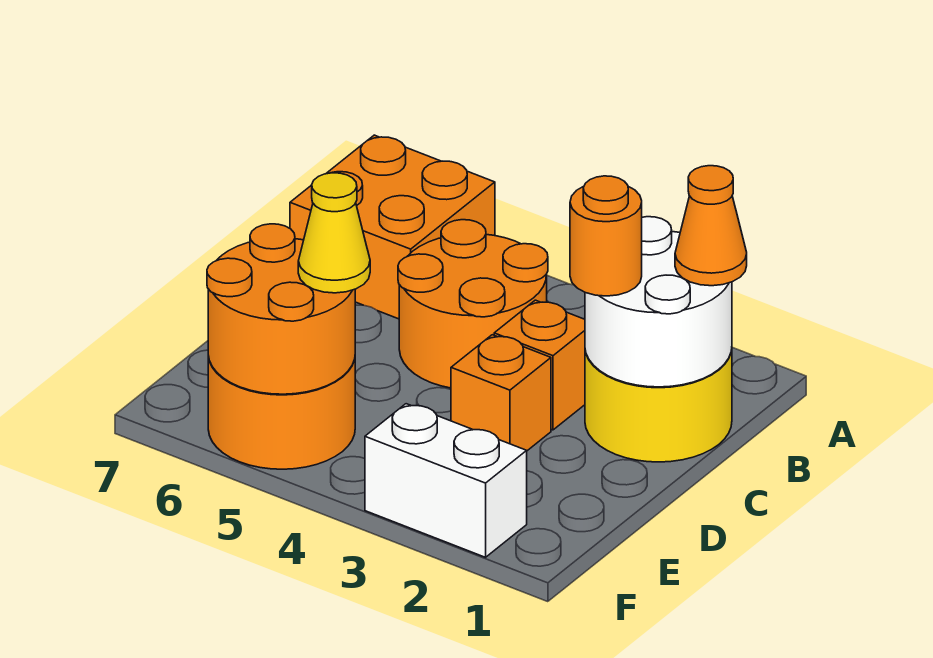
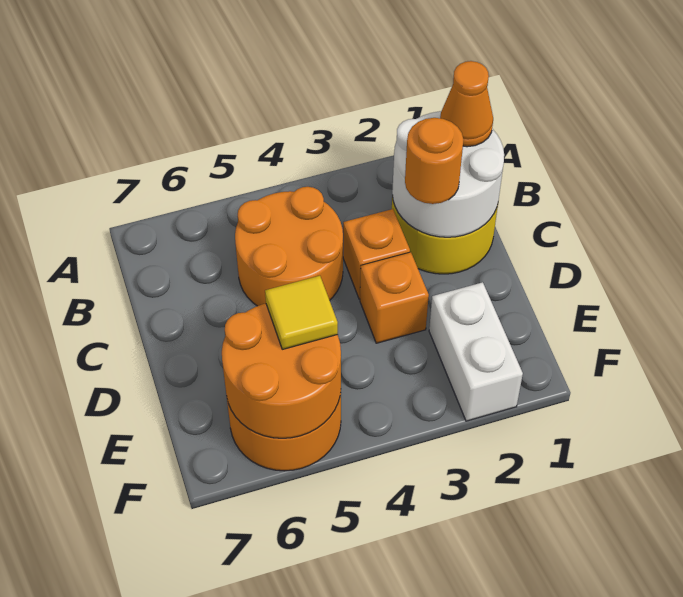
orange 2x2 brick [290,135,495,319] -> none
yellow 1x1 cone [298,173,370,293] -> yellow 1x1 tile [265,276,338,349]
white 1x2 brick [365,404,527,557] -> white 1x2 brick turned to [429,282,523,421]

